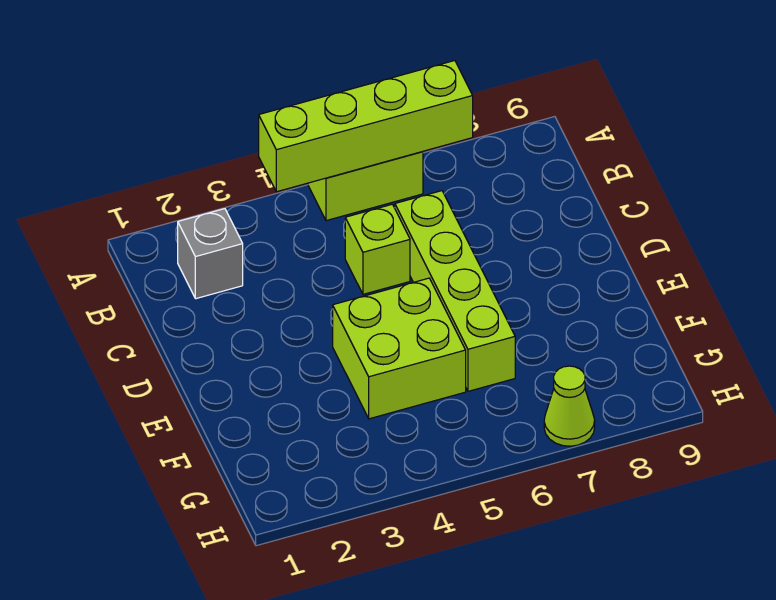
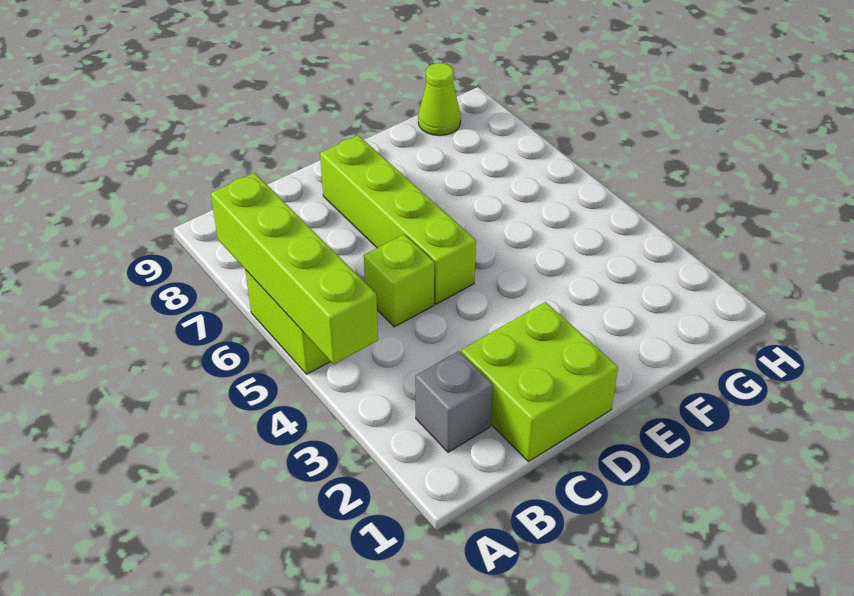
lime 1x4 brick [395,191,515,391] -> lime 1x4 brick turned to [320,135,476,304]
lime 2x2 brick [333,278,466,419] -> lime 2x2 brick moved to [461,302,618,462]
lime 1x1 cone [544,366,595,446] -> lime 1x1 cone moved to [418,63,461,136]

